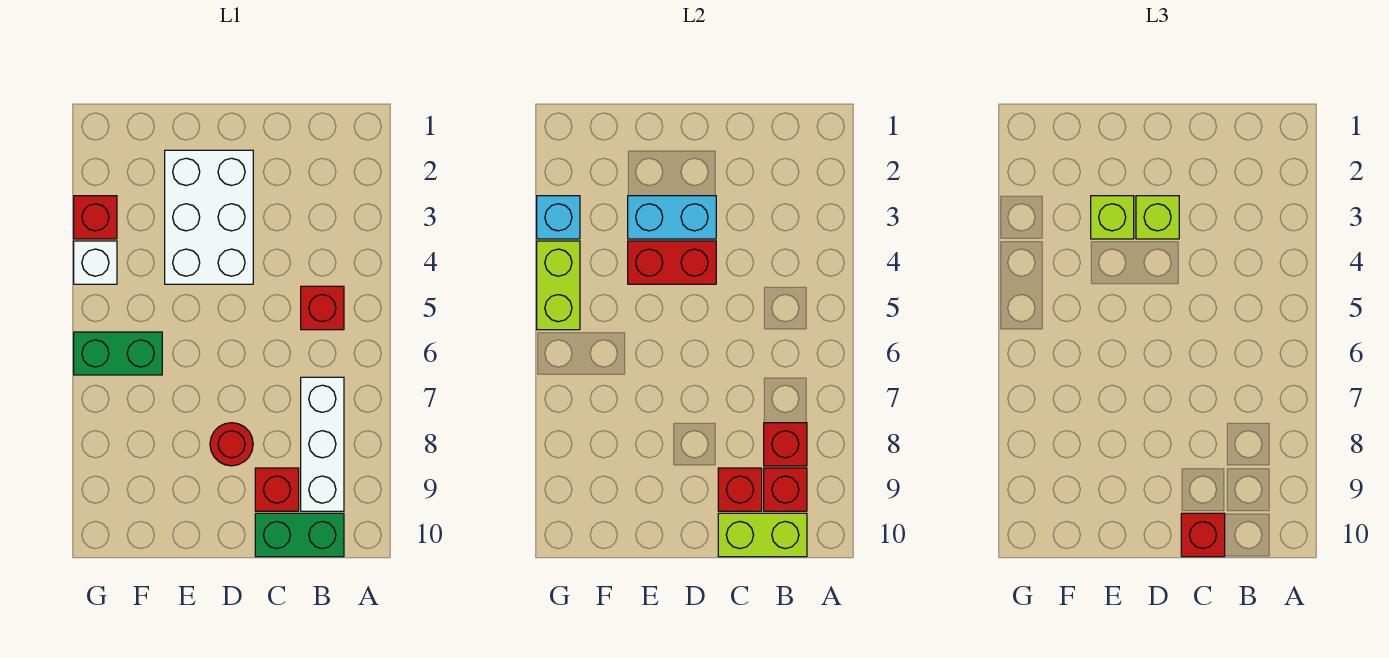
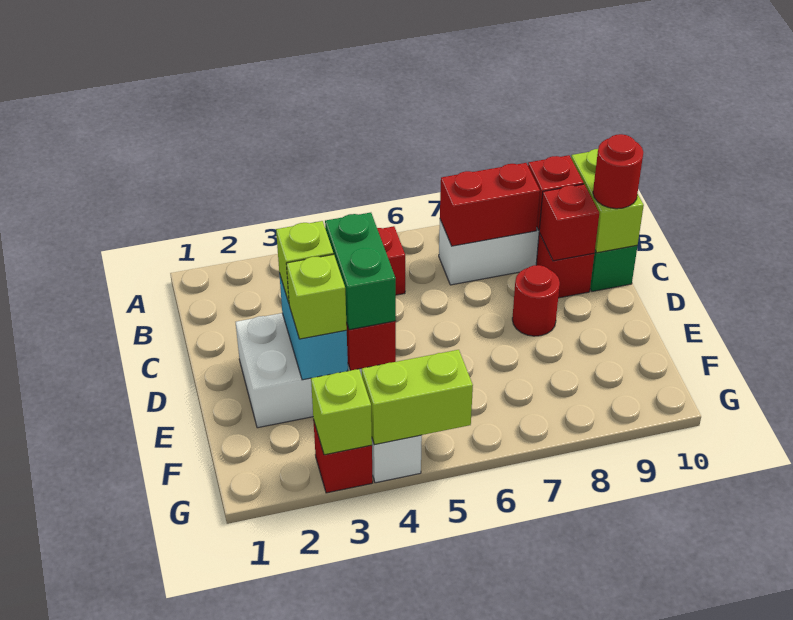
red 1x1 brick [764,423,807,466] -> red 1x2 brick [440,163,540,246]
red 1x1 brick [1181,513,1225,557] -> red 1x1 round brick [593,134,643,209]
green 1x2 brick [74,332,162,375] -> green 1x2 brick moved to [325,213,396,330]
cyan 1x1 brick [537,196,580,239] -> lime 1x1 brick [311,369,372,455]

